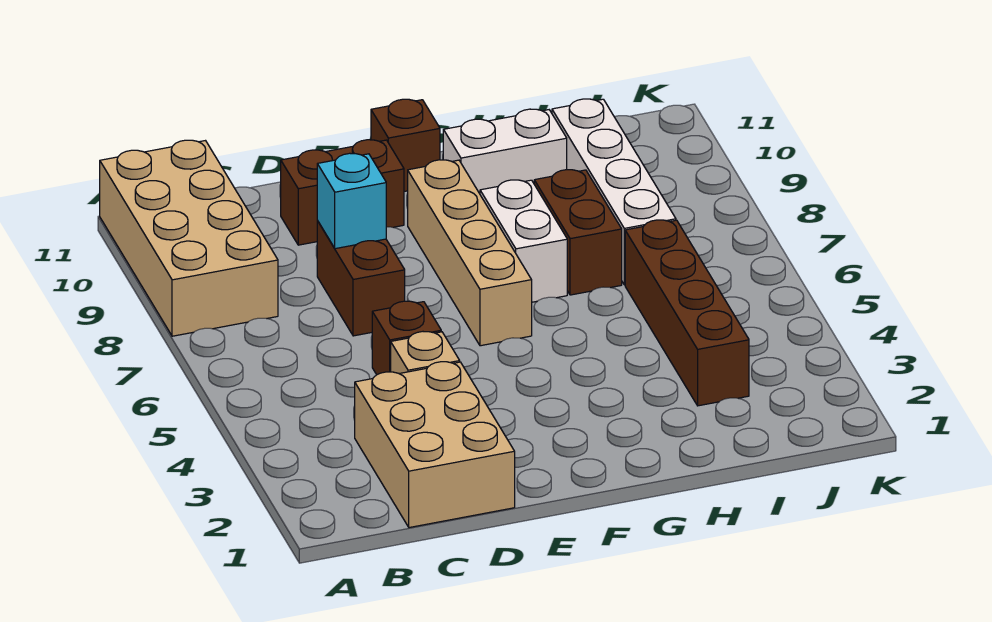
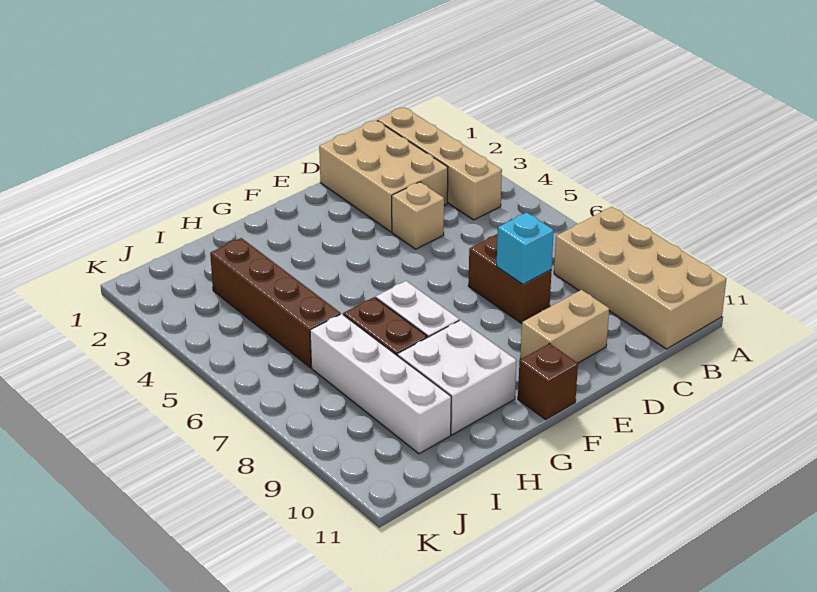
brown 1x1 brick [372,301,441,375] -> none
brown 1x2 brick [281,140,404,245] -> tan 1x2 brick [520,290,609,363]
tan 1x4 brick [408,160,532,346] -> tan 1x4 brick moved to [377,107,502,220]
white 1x2 brick [443,109,567,194] -> white 2x2 brick [397,320,517,435]

